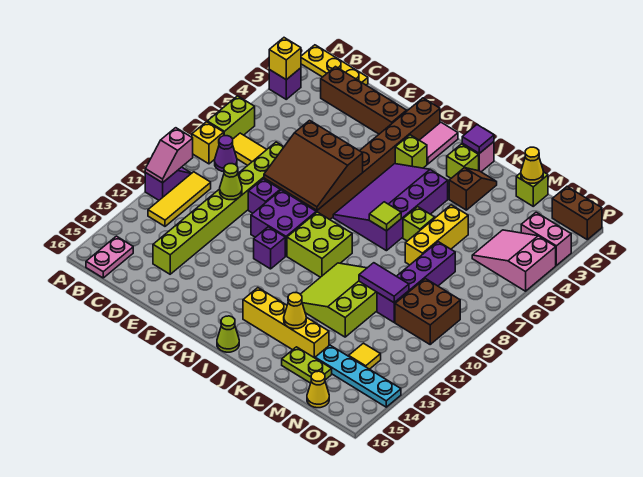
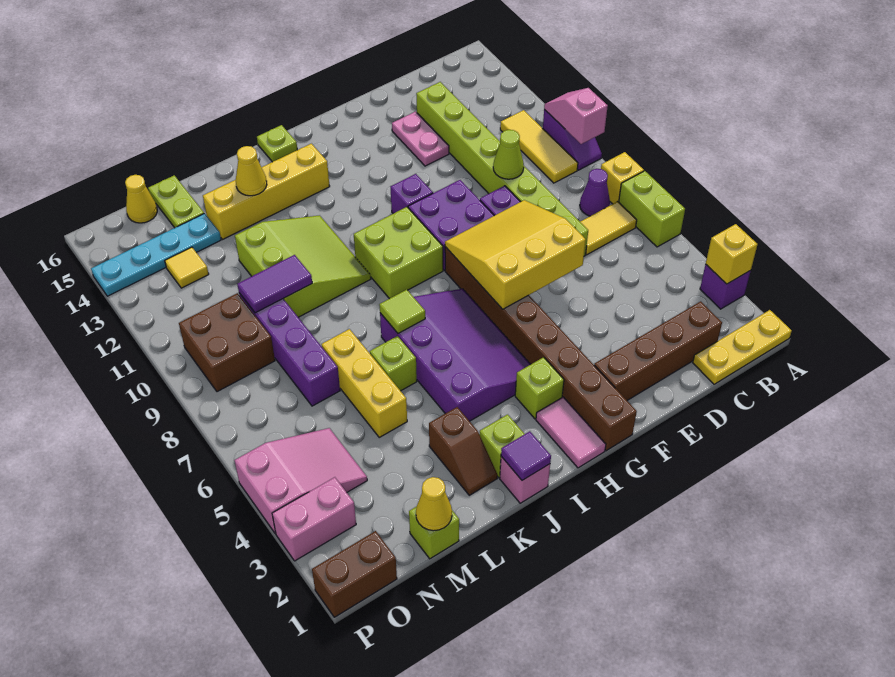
pink 1x2 plate [86,236,133,278] -> pink 1x2 plate moved to [392,112,449,166]
brown 3x3 slope [264,120,363,210] -> yellow 3x3 slope [445,200,586,309]
lime 1x1 cone [217,316,239,352] -> lime 1x1 plate [257,125,297,162]
lime 1x2 plate [282,347,332,383] -> lime 1x2 plate turned to [148,175,204,228]

